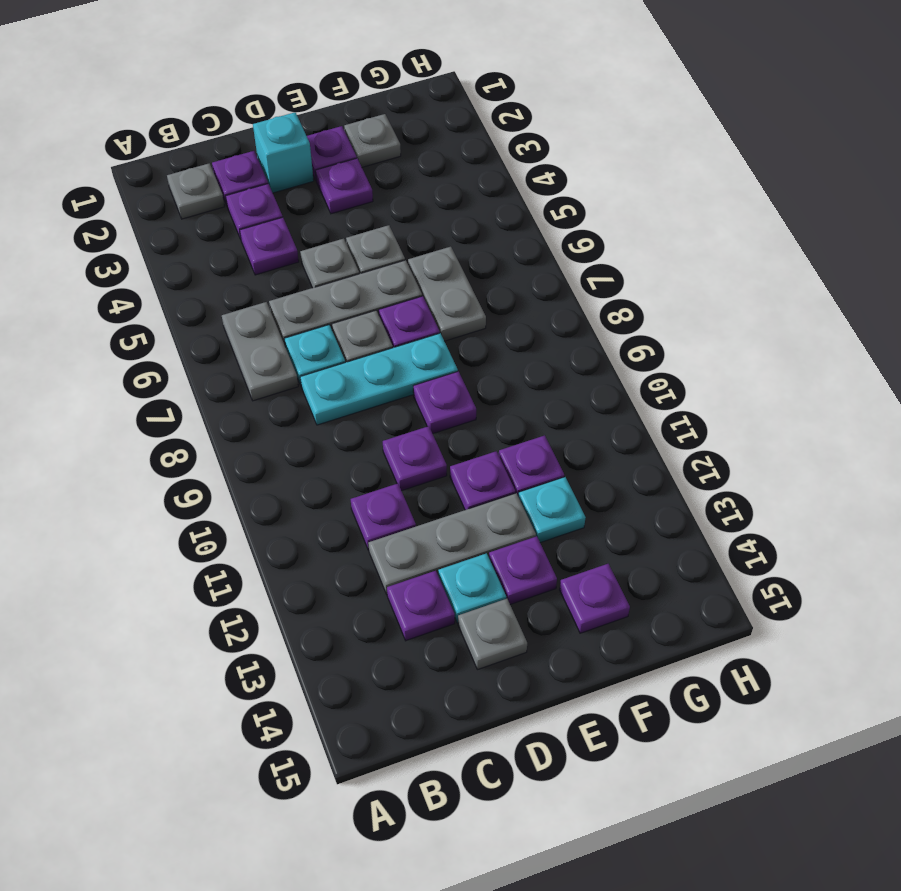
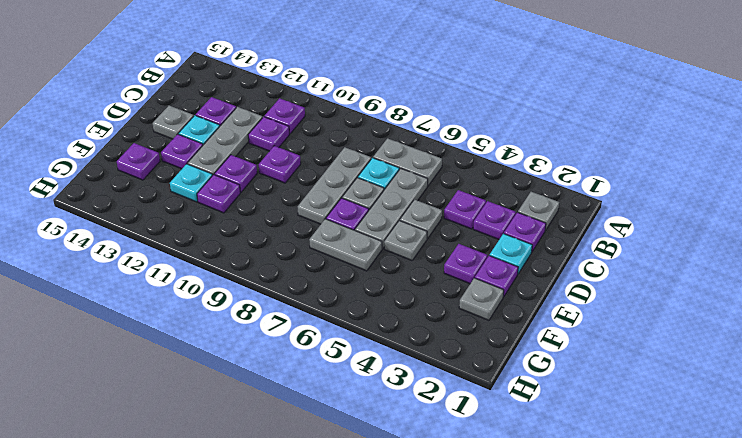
cyan 1x3 plate [300,333,458,425] -> grey 1x3 plate [298,147,371,224]
cyan 1x1 brick [253,112,314,193] -> cyan 1x1 plate [490,234,532,274]
purple 1x1 plate [413,371,476,434] -> purple 1x1 plate moved to [264,98,305,134]

